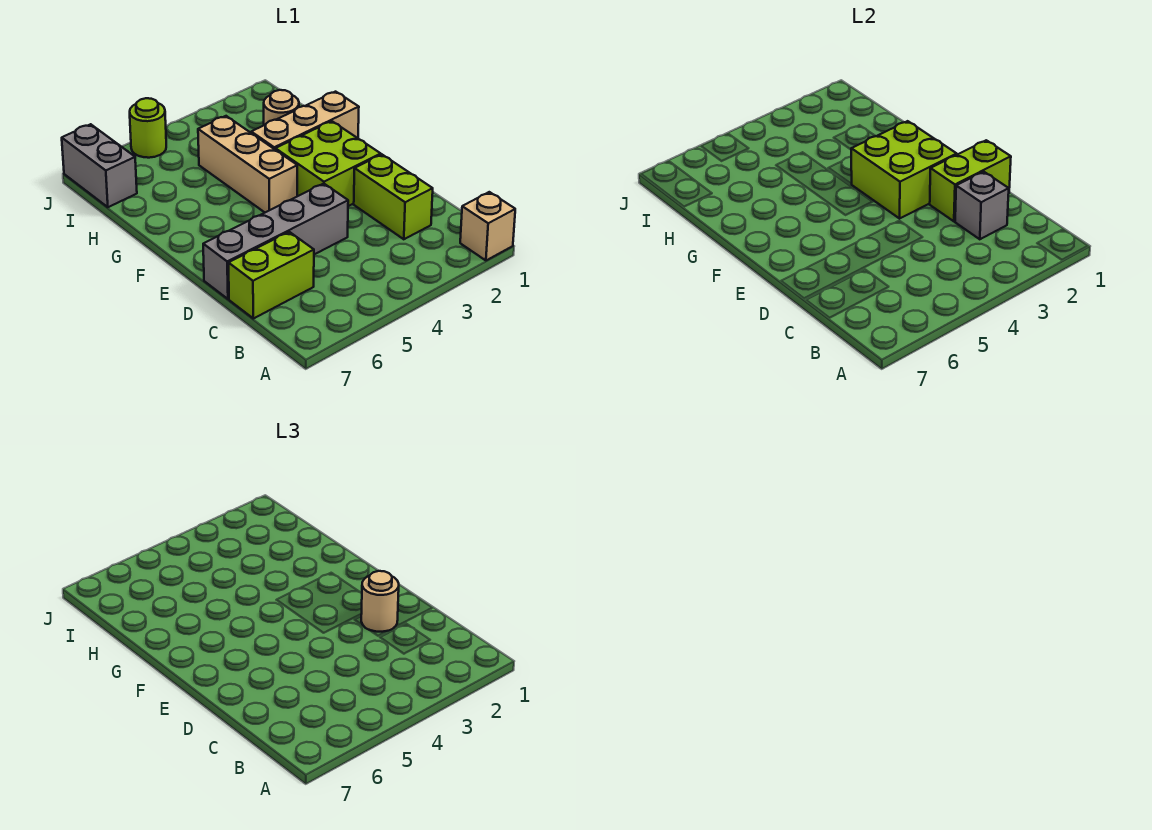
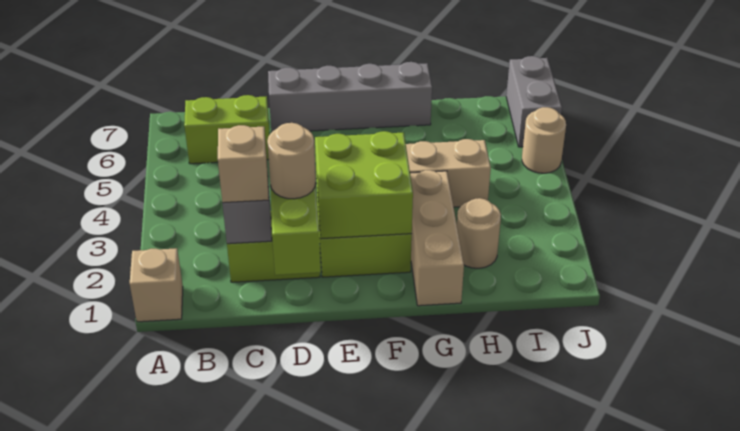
none -> tan 1x1 brick [218,125,269,203]
lime 1x2 brick [228,232,314,319] -> lime 1x2 brick turned to [184,95,270,164]
grey 1x4 brick [203,184,348,299] -> grey 1x4 brick turned to [268,62,432,132]
grey 1x2 brick [62,124,137,207] -> grey 1x2 brick turned to [506,56,562,147]
lime 1x1 round brick [130,98,166,158] -> tan 1x1 round brick [522,107,566,173]

